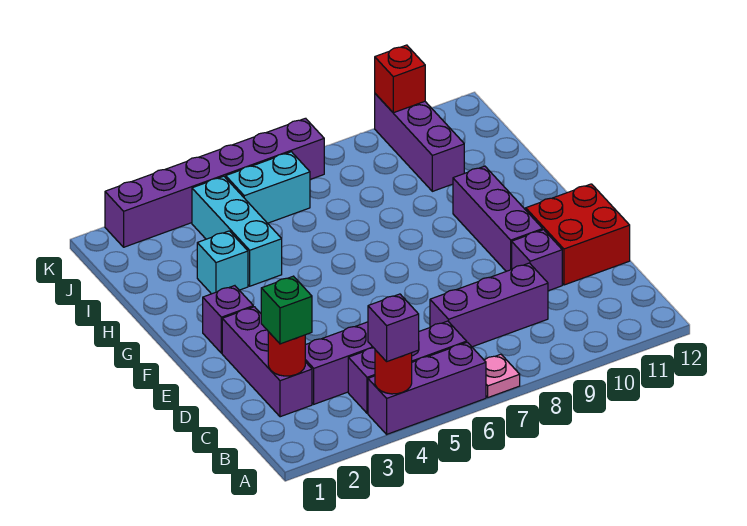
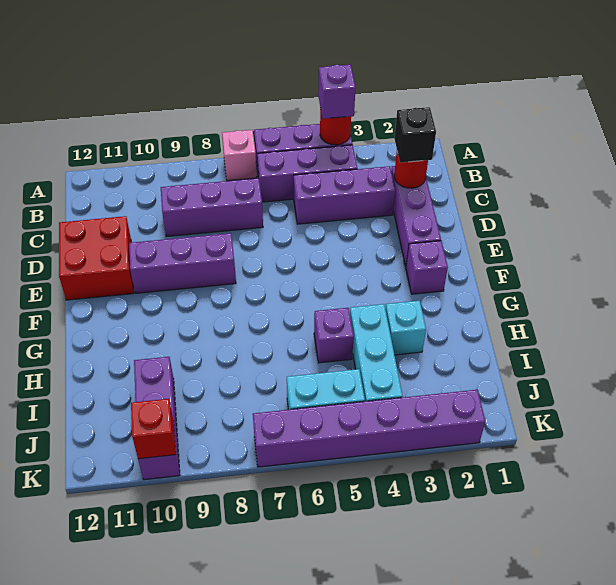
pink 1x1 plate [484,354,520,397] -> pink 1x1 brick [222,130,257,181]
green 1x1 brick [261,276,312,344] -> black 1x1 brick [394,107,436,163]
purple 1x1 brick [512,230,562,291] -> purple 1x1 brick moved to [314,308,354,363]
purple 1x3 brick [453,166,543,271] -> purple 1x3 brick turned to [129,233,236,293]

